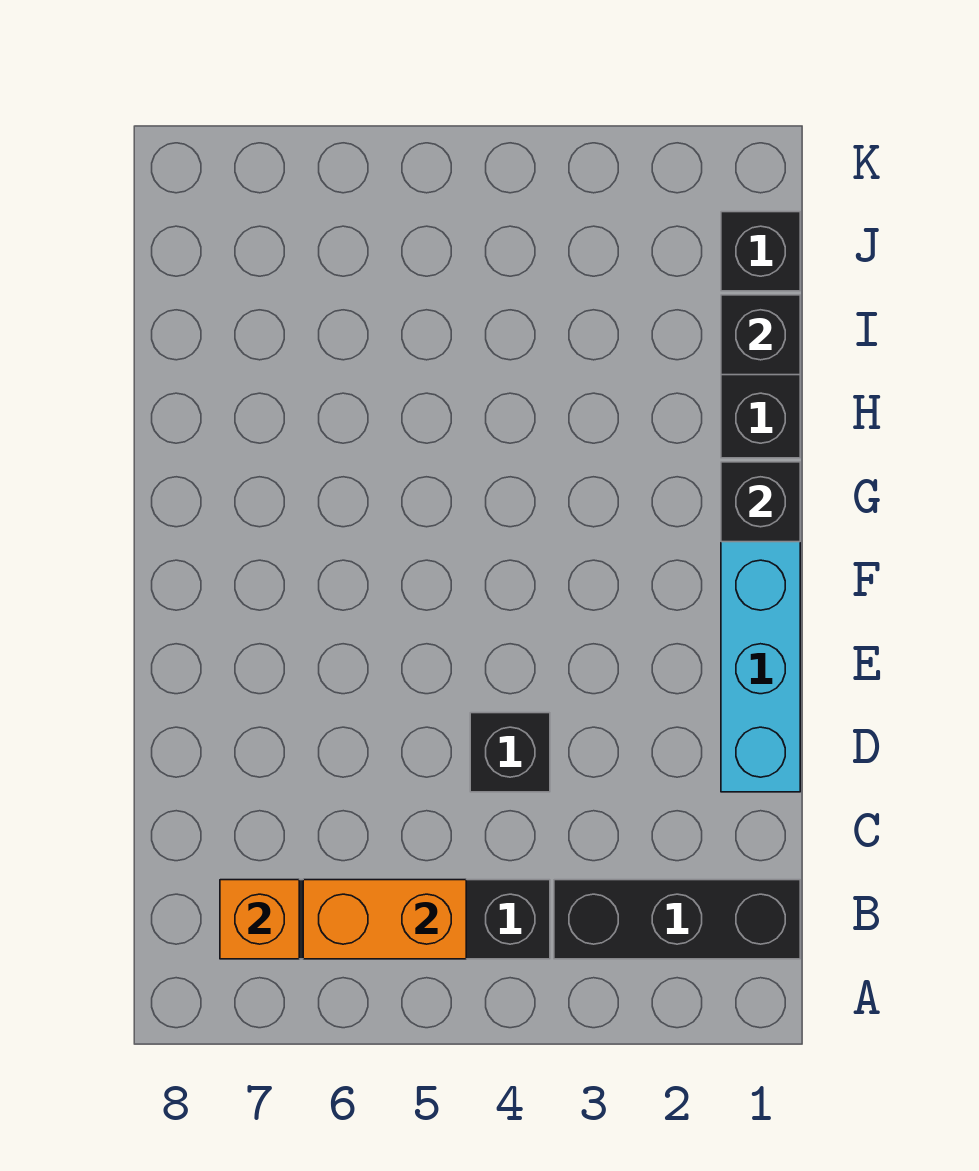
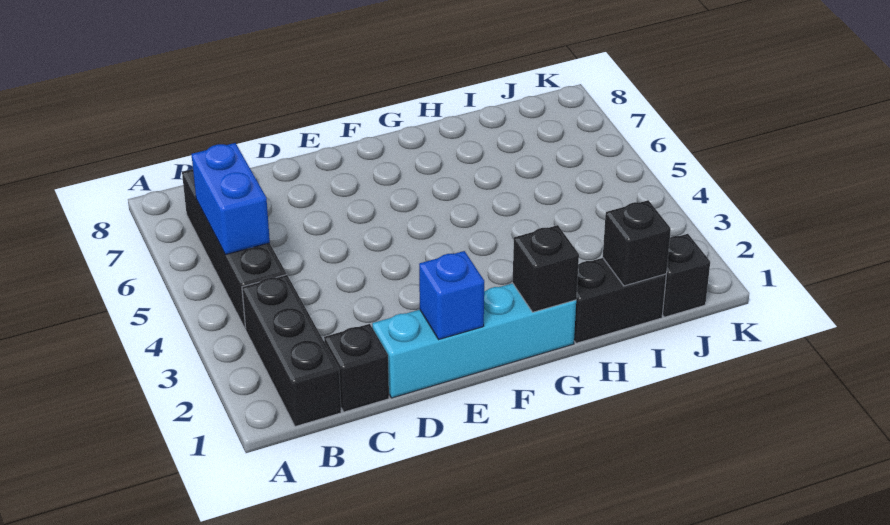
orange 1x2 brick [303,880,466,959] -> blue 1x2 brick [192,143,270,255]
orange 1x1 brick [220,880,299,959] -> none
black 1x1 brick [470,713,550,792] -> black 1x1 brick moved to [324,324,389,412]
none -> blue 1x1 brick [419,251,484,339]

